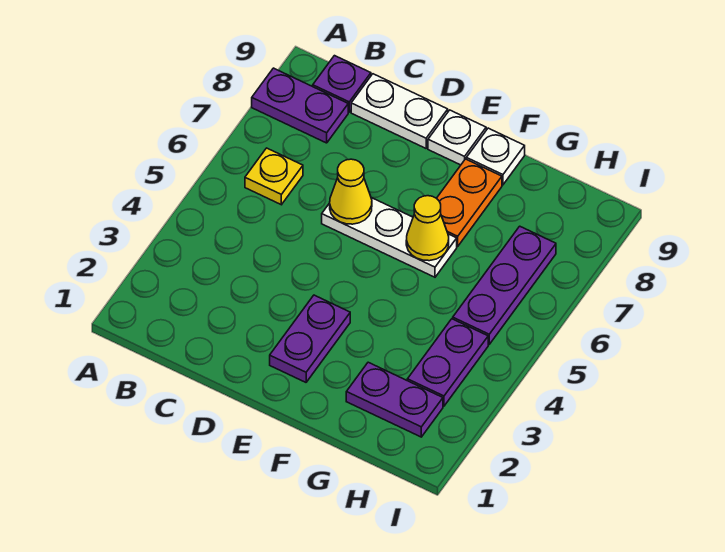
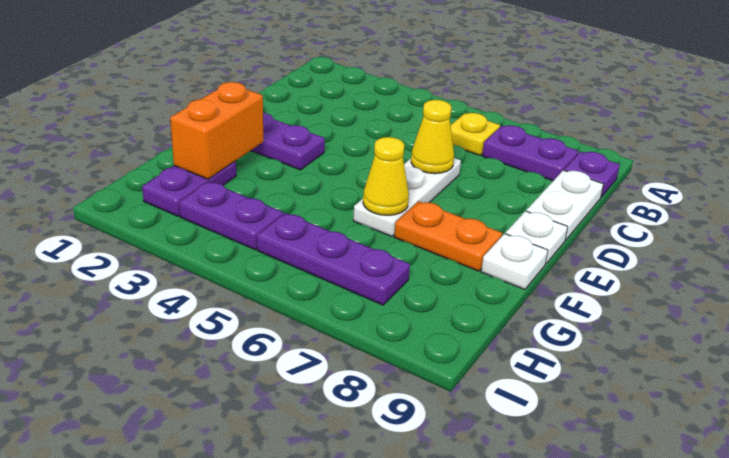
purple 1x2 plate [252,68,348,143] -> purple 1x2 plate turned to [482,125,579,181]
none -> orange 1x2 brick [170,82,263,179]

